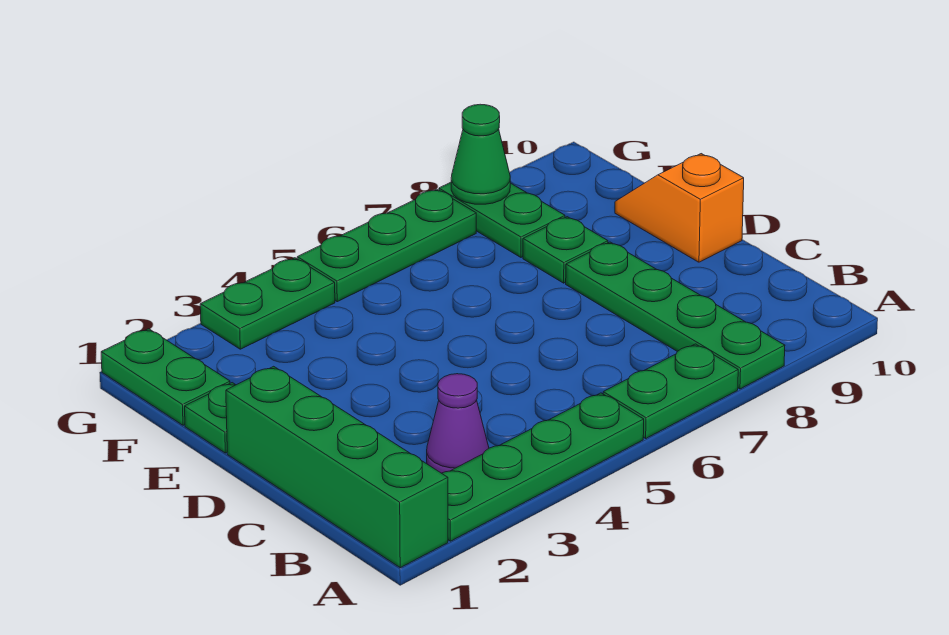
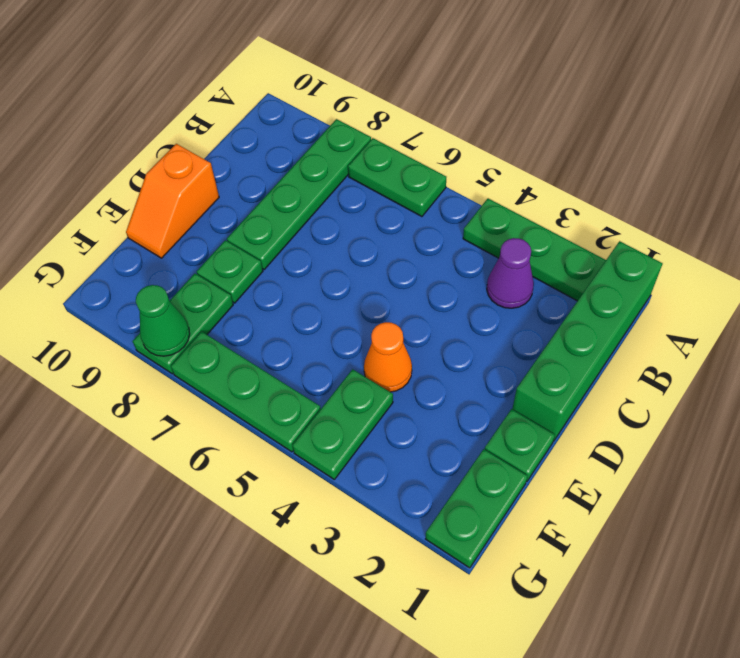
green 1x4 plate [442,393,644,541] -> green 1x3 plate [463,199,606,301]
none -> orange 1x1 cone [364,322,412,392]
green 1x2 plate [200,258,335,349] -> green 1x2 plate turned to [292,369,393,479]

